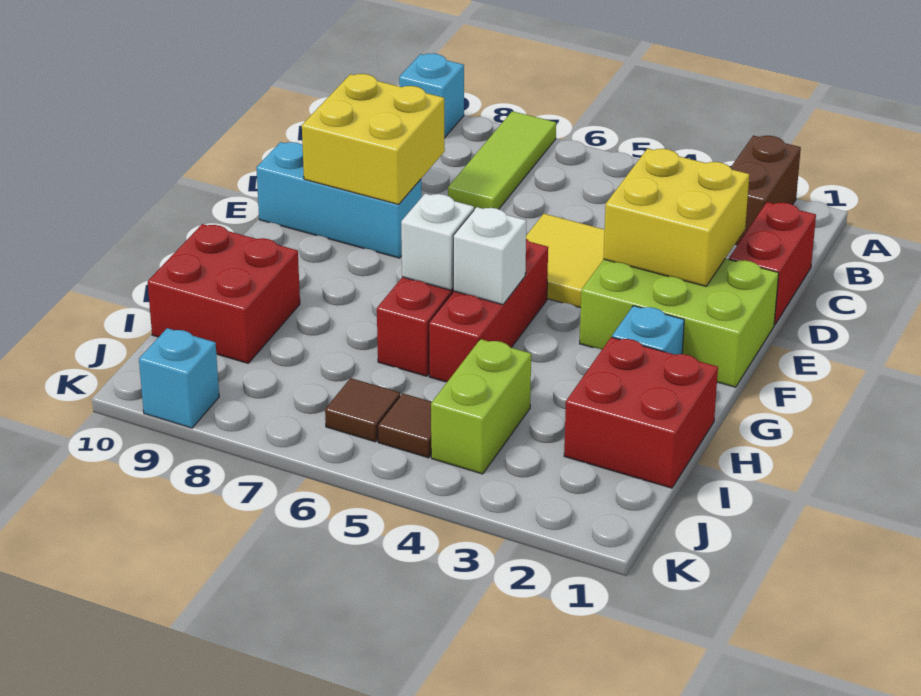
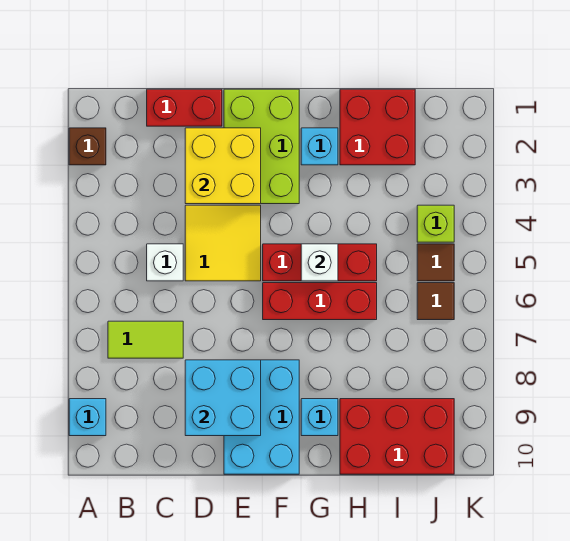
brown 1x2 brick [731,136,801,245] -> brown 1x1 brick [69,128,106,165]
lime 1x3 tile [448,111,556,210] -> lime 1x2 tile [108,321,183,358]
yellow 2x2 brick [302,74,445,204] -> cyan 2x2 brick [185,360,261,436]
cyan 1x3 brick [256,142,422,258] -> cyan 2x3 brick [224,360,299,474]
white 1x1 brick [401,194,474,290] -> white 1x1 brick moved to [147,244,183,281]
red 2x2 brick [148,224,300,363] -> red 2x3 brick [340,399,454,474]
lime 1x2 brick [431,339,531,474] -> lime 1x1 brick [417,205,454,242]
cyan 1x1 brick [139,328,219,428] -> cyan 1x1 brick moved to [301,399,338,436]

